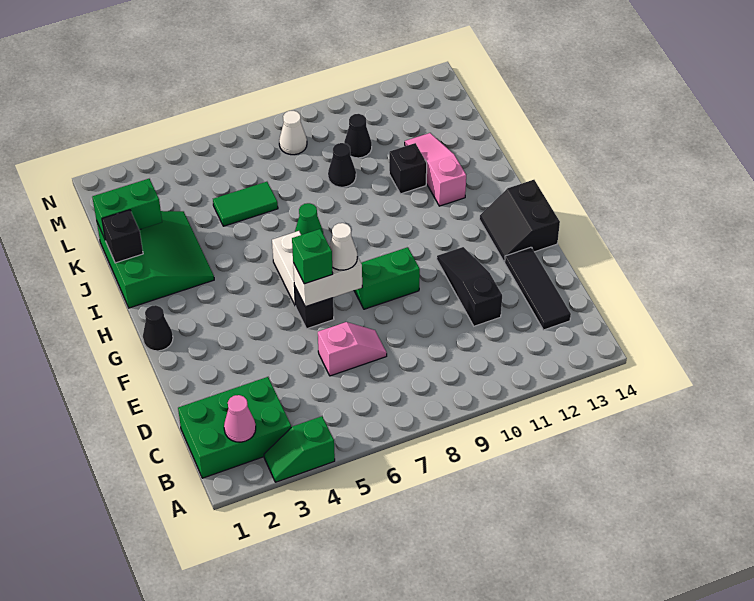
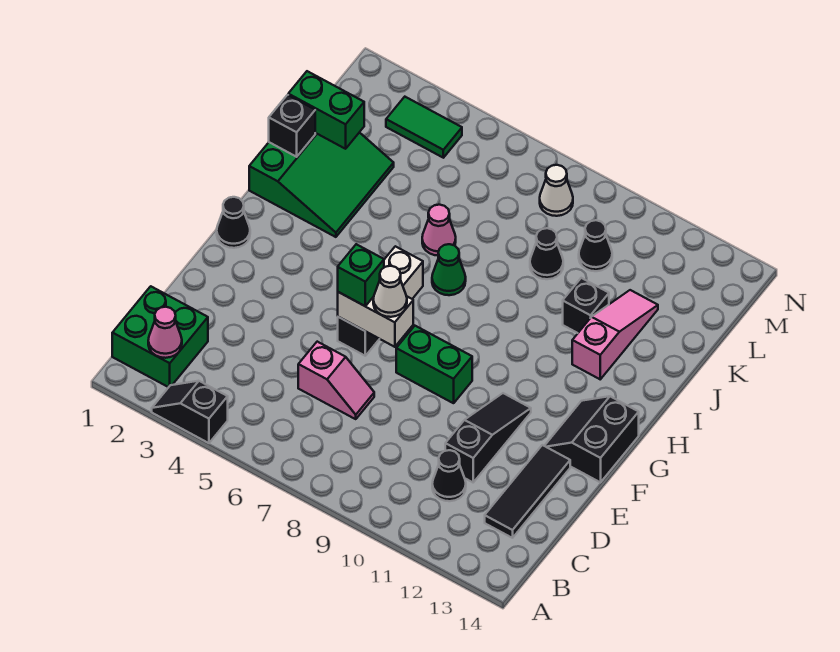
green 1x2 slope [264,416,335,482] -> black 1x2 slope [152,381,228,443]
green 2x3 brick [178,377,291,478] -> green 2x2 brick [112,286,208,387]
none -> black 1x1 cone [432,450,466,501]
none -> pink 1x1 cone [422,205,456,255]
green 1x2 tile [213,182,278,226] -> green 1x2 tile moved to [386,97,462,158]

